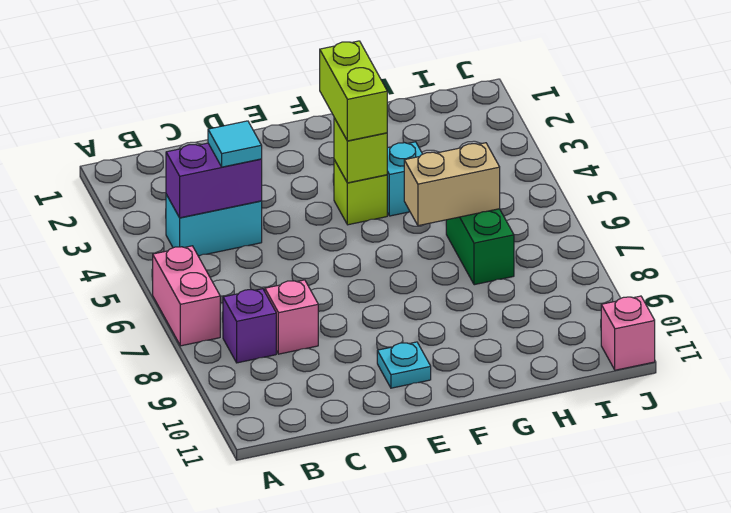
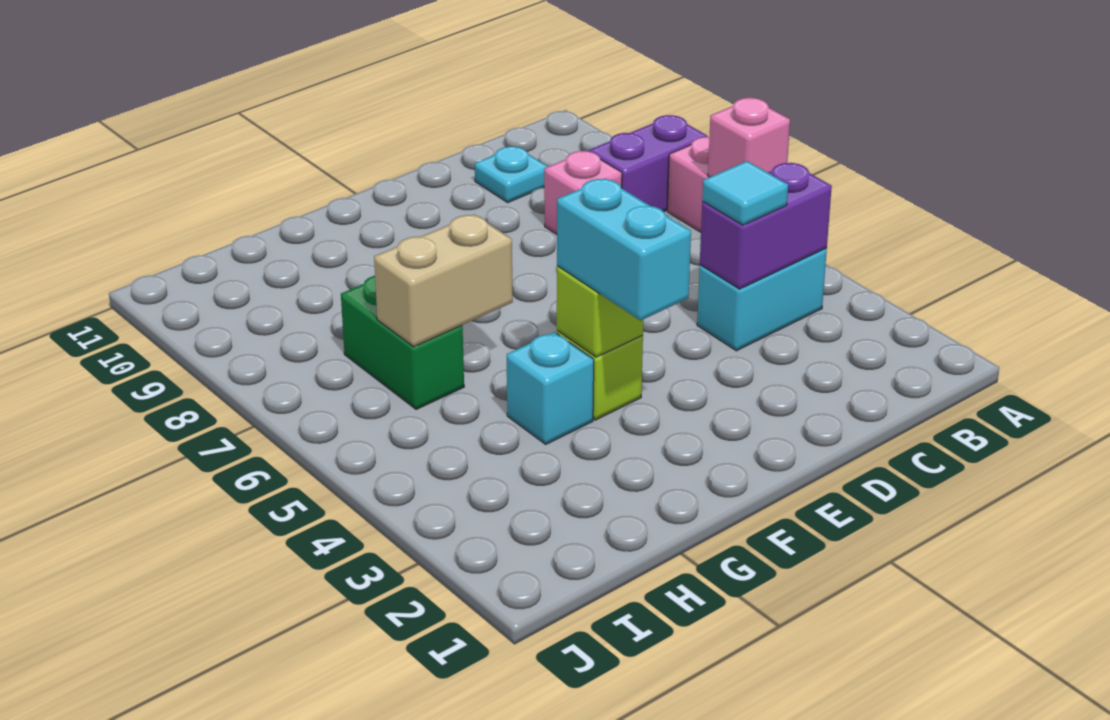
purple 1x1 brick [223,289,276,363] -> purple 1x2 brick [589,115,708,211]
cyan 1x1 plate [377,342,431,388] -> cyan 1x1 plate moved to [475,147,548,202]
lime 1x2 brick [320,41,387,141] -> cyan 1x2 brick [557,178,691,320]
pink 1x1 brick [601,296,655,370] -> pink 1x1 brick moved to [708,98,790,177]

